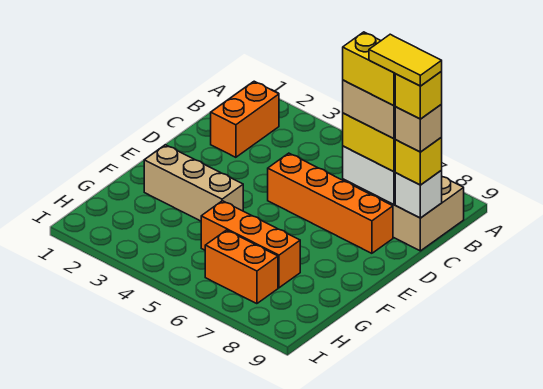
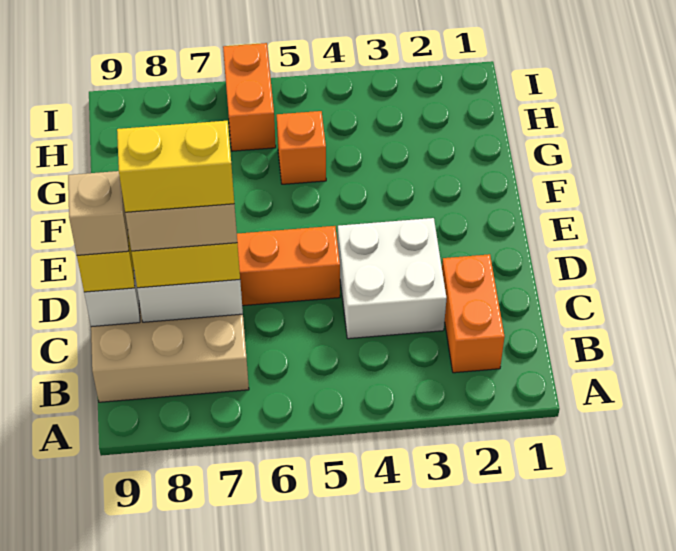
none -> white 2x2 brick [338,218,447,339]
yellow 1x2 tile [369,34,442,86] -> none
yellow 1x1 brick [395,72,442,119] -> none
tan 1x3 brick [144,145,243,221] -> none
orange 1x3 brick [201,201,300,288] -> orange 1x1 brick [277,111,326,184]
orange 1x2 brick [205,230,278,304] -> orange 1x2 brick turned to [223,43,276,151]

